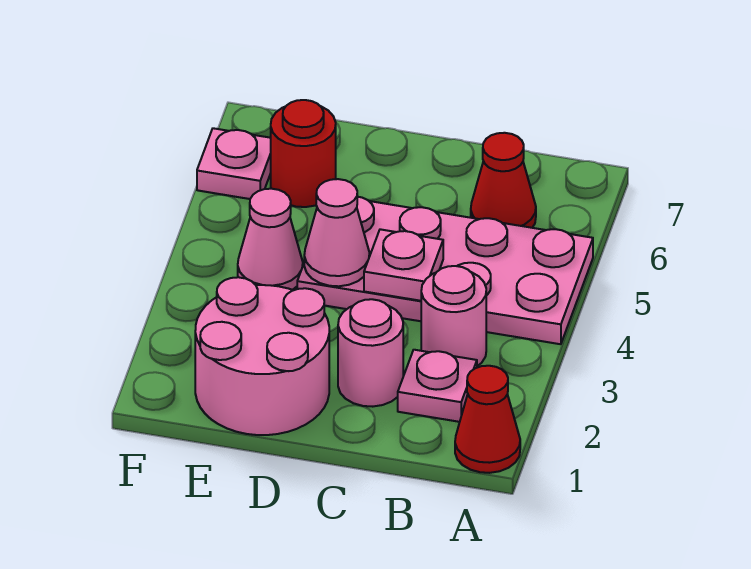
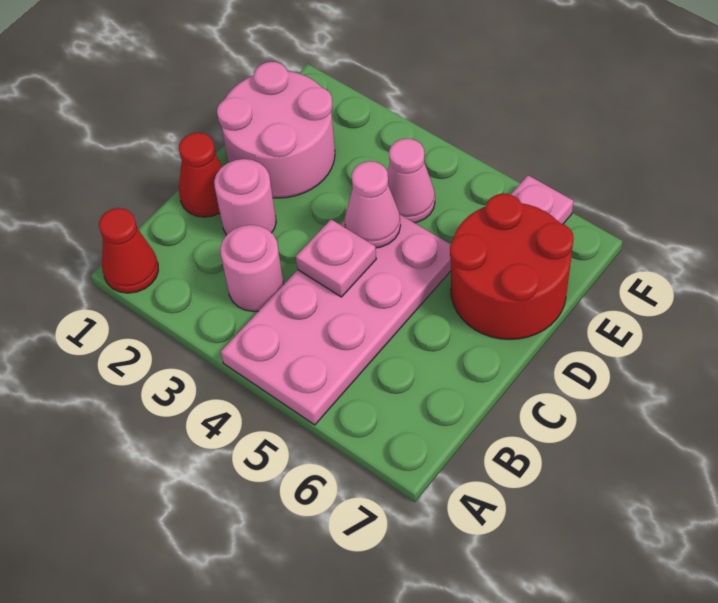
pink 1x1 plate [398,350,477,422] -> none
red 1x1 cone [471,133,536,228] -> red 1x1 cone moved to [179,133,223,217]
red 1x1 round brick [270,100,336,207] -> red 2x2 round brick [450,194,574,340]

